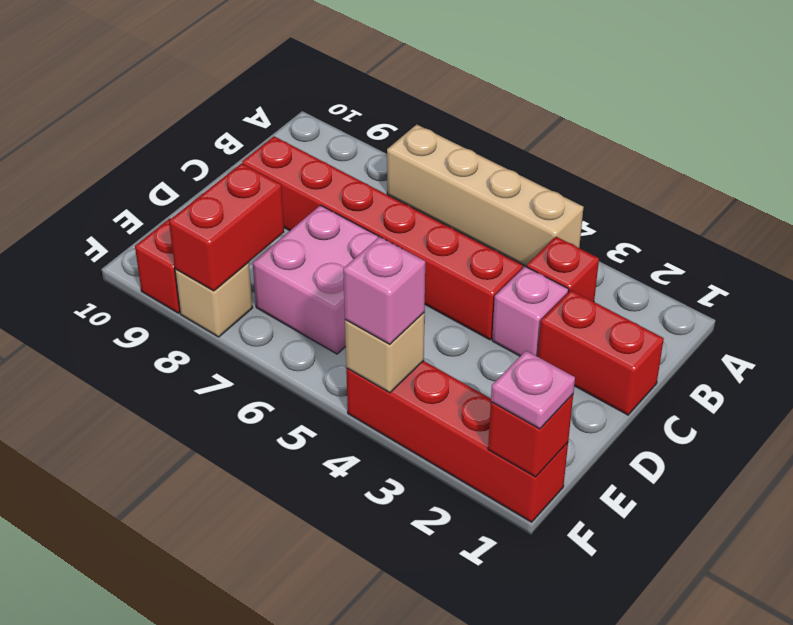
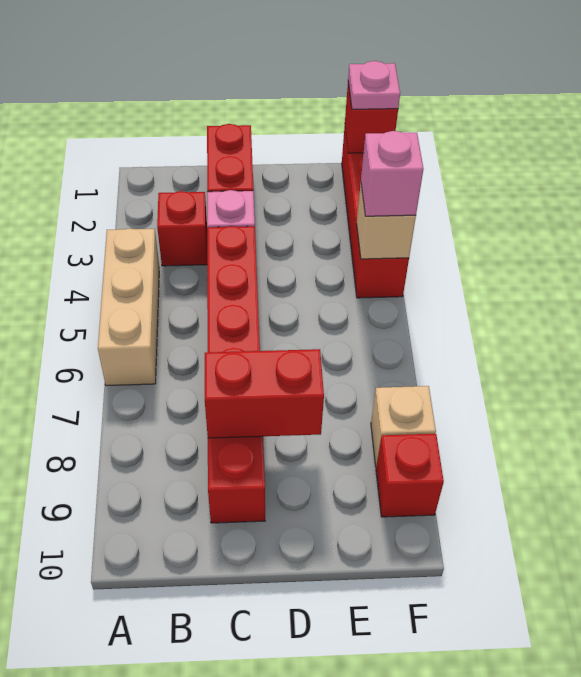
tan 1x4 brick [387,124,584,266] -> tan 1x3 brick [98,228,159,386]
pink 2x2 brick [253,205,379,354] -> none
red 1x2 brick [169,163,284,291] -> red 1x2 brick moved to [205,349,324,438]

